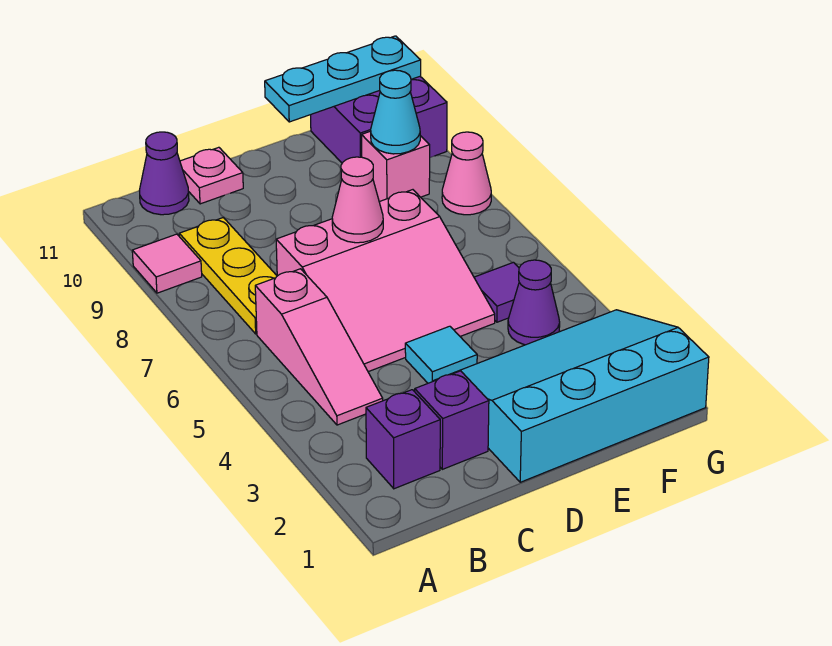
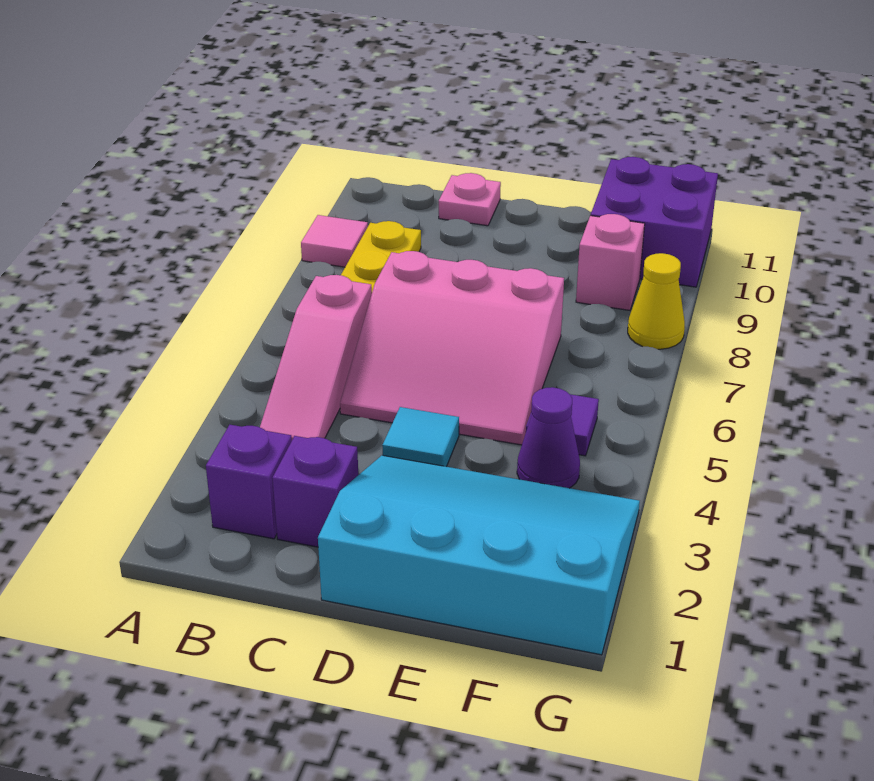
purple 1x1 cone [139,132,189,215] -> none
pink 1x1 cone [332,157,383,243] -> none
cyan 1x3 plate [265,36,421,122] -> none
cyan 1x1 cone [371,70,420,154] -> none
pink 1x1 cone [442,132,491,215] -> yellow 1x1 cone [628,253,685,349]

